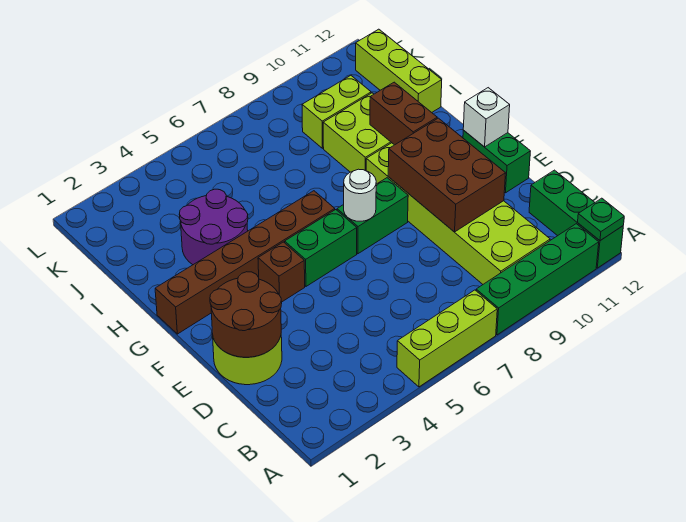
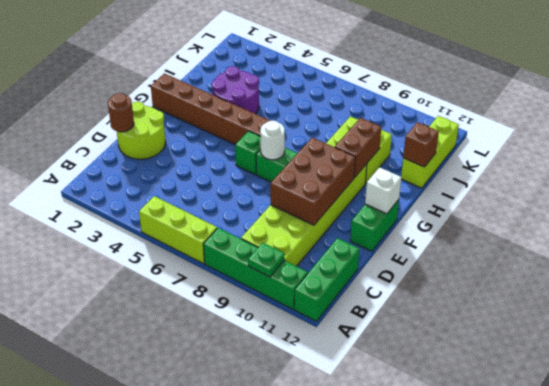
green 1x1 plate [578,198,624,241] -> green 1x1 plate moved to [248,243,285,277]
brown 2x2 round brick [210,272,282,357] -> brown 1x1 round brick [108,93,134,132]
brown 1x1 brick [258,242,305,302] -> brown 1x1 brick moved to [403,122,439,167]
green 1x2 brick [285,210,357,286] -> green 1x1 brick [235,131,261,174]
lime 1x2 brick [302,76,371,148] -> none

